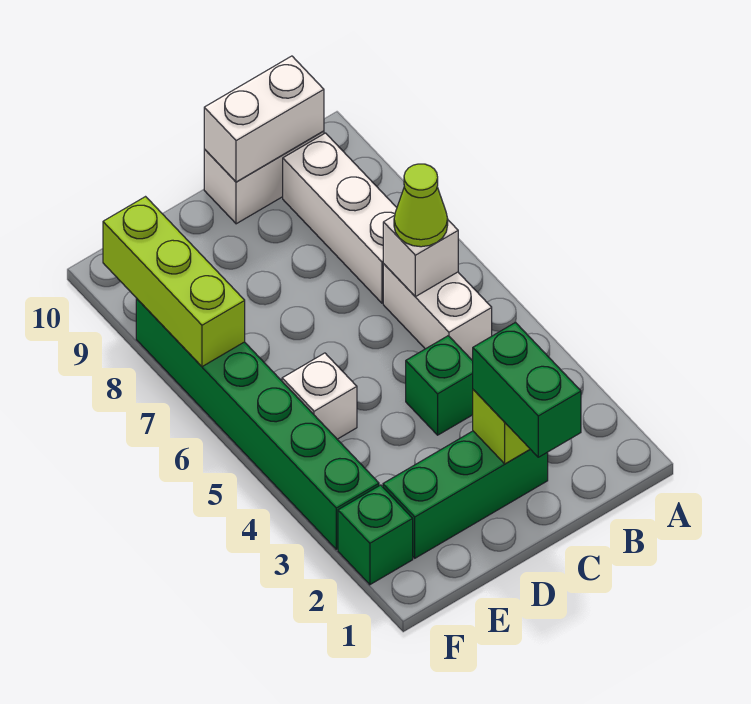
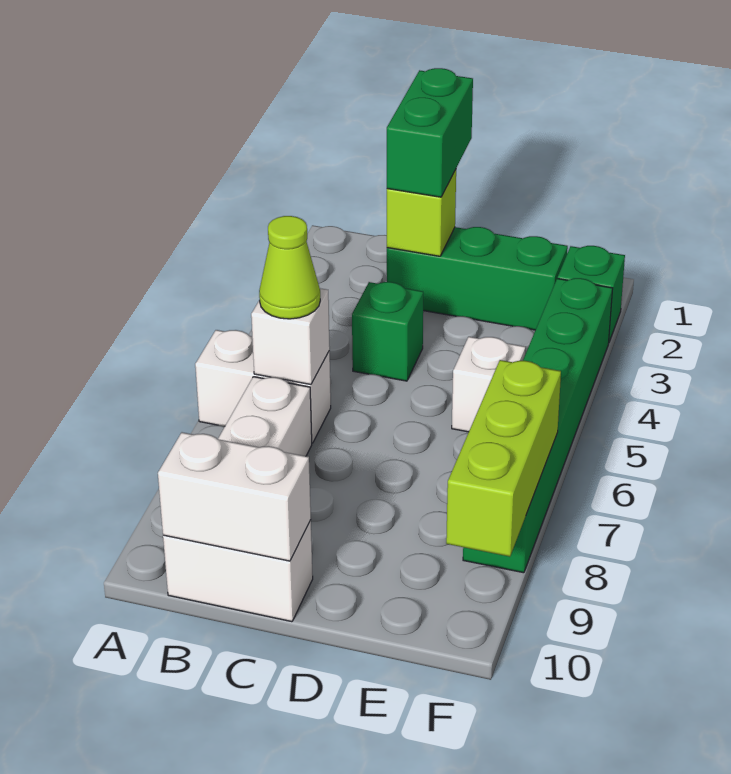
white 1x2 brick [383,264,492,360] -> white 1x2 brick turned to [195,330,331,443]

